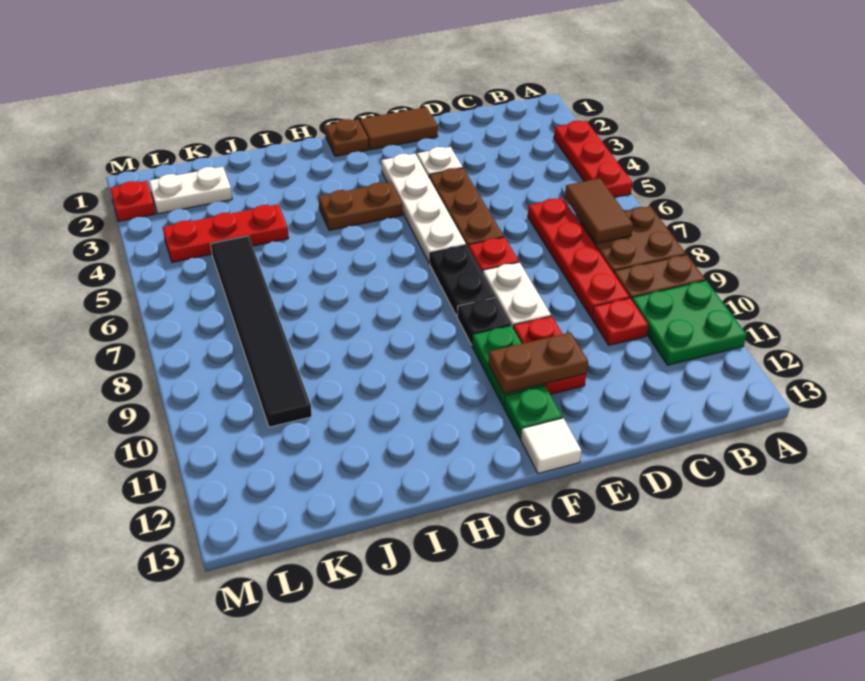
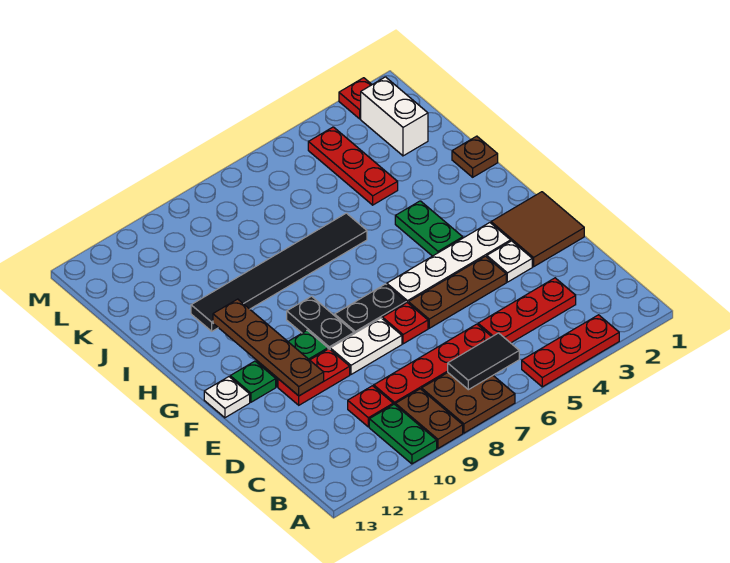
green 2x2 plate [632,281,747,365] -> green 1x2 plate [369,404,437,464]
brown 1x2 tile [565,178,633,244] -> black 1x2 tile [448,333,519,390]
none -> red 1x3 plate [478,278,576,343]
brown 1x2 tile [360,107,438,150] -> brown 2x2 tile [491,192,584,267]
brown 1x2 plate [488,332,588,394] -> brown 1x4 plate [213,299,324,396]
black 1x1 plate [457,297,511,345] -> black 1x2 plate [287,296,354,349]
white 1x1 tile [521,418,582,473] -> white 1x1 plate [204,377,250,418]
brown 1x1 plate [325,119,369,156] -> brown 1x1 plate moved to [452,136,498,177]
brown 1x2 plate [318,182,402,230] -> green 1x2 plate [395,201,463,256]
white 1x2 plate [149,167,232,214] -> white 1x2 brick [361,77,428,156]
black 1x6 tile [211,236,312,427] -> black 1x6 tile moved to [191,213,367,331]

